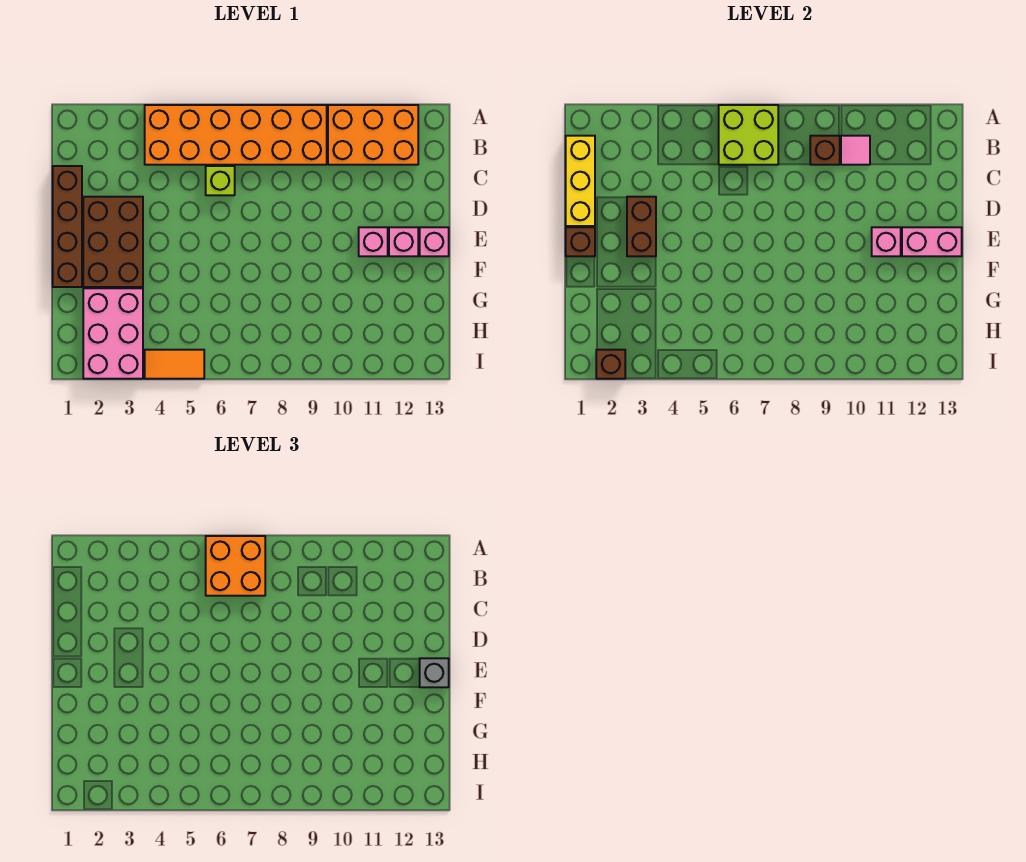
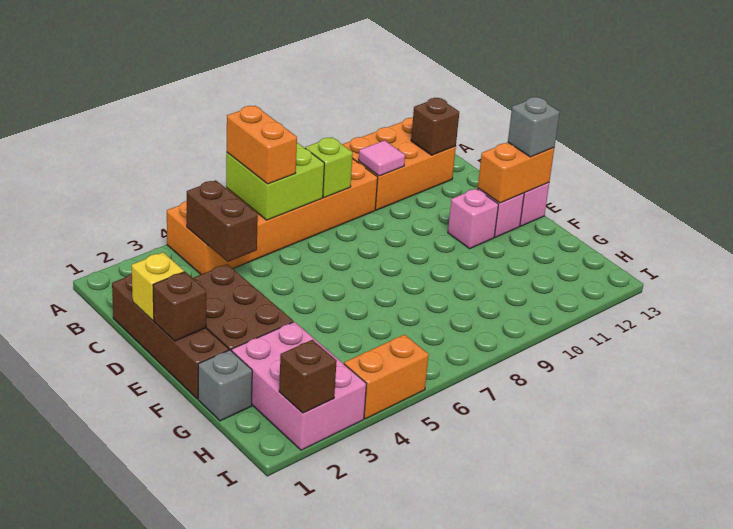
orange 2x2 brick [206,536,265,596] -> orange 1x2 brick [227,106,297,184]
yellow 1x3 brick [566,136,595,226] -> yellow 1x1 brick [132,252,184,321]
brown 1x1 brick [810,136,840,165] -> brown 1x1 brick moved to [411,98,459,155]
lime 1x1 brick [206,166,235,195] -> lime 1x1 brick moved to [305,137,353,198]
brown 1x2 brick [627,197,656,256] -> brown 1x2 brick moved to [187,180,258,262]
pink 1x1 brick [872,227,901,256] -> none
pink 1x2 brick [902,227,962,256] -> orange 1x2 brick [478,142,554,203]
none -> grey 1x1 brick [198,350,252,421]
orange 1x2 tile [145,350,204,379] -> orange 1x2 brick [344,335,429,419]

